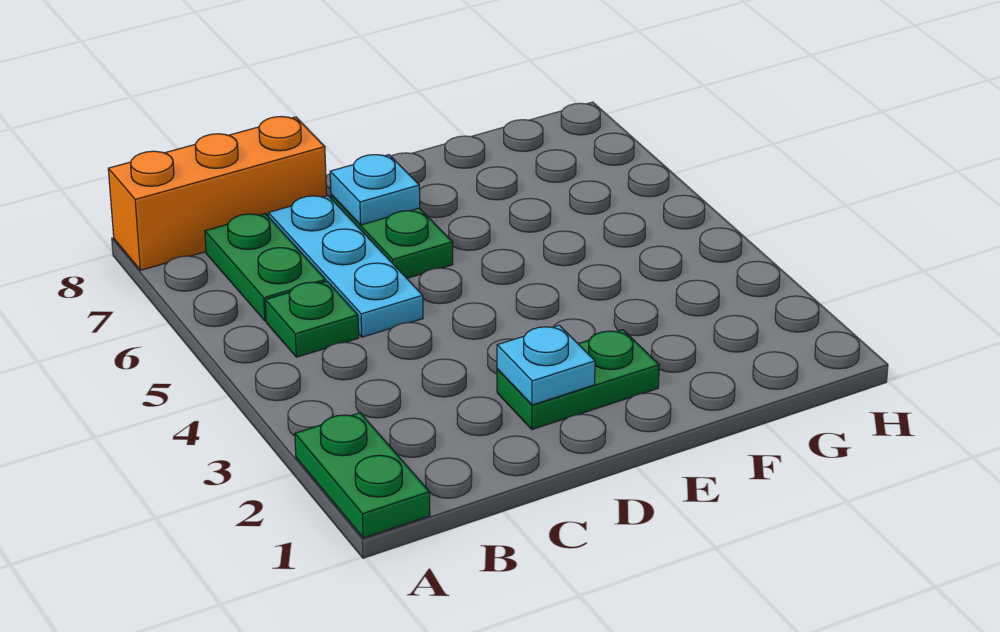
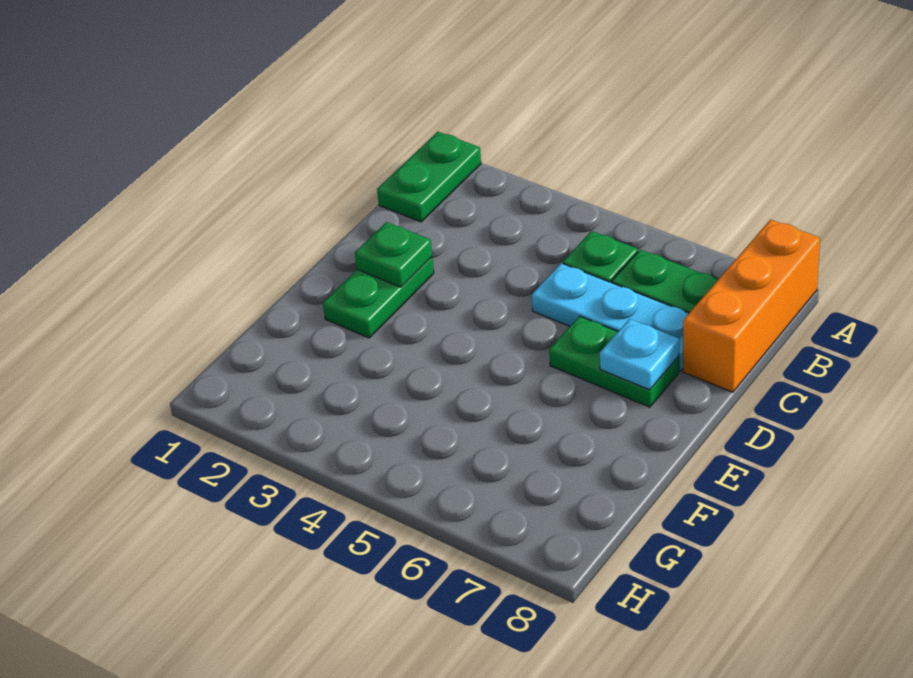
green 1x2 plate [295,413,430,538] -> green 1x2 plate turned to [377,132,481,222]
cyan 1x1 plate [497,325,595,405] -> green 1x1 plate [355,222,432,287]

